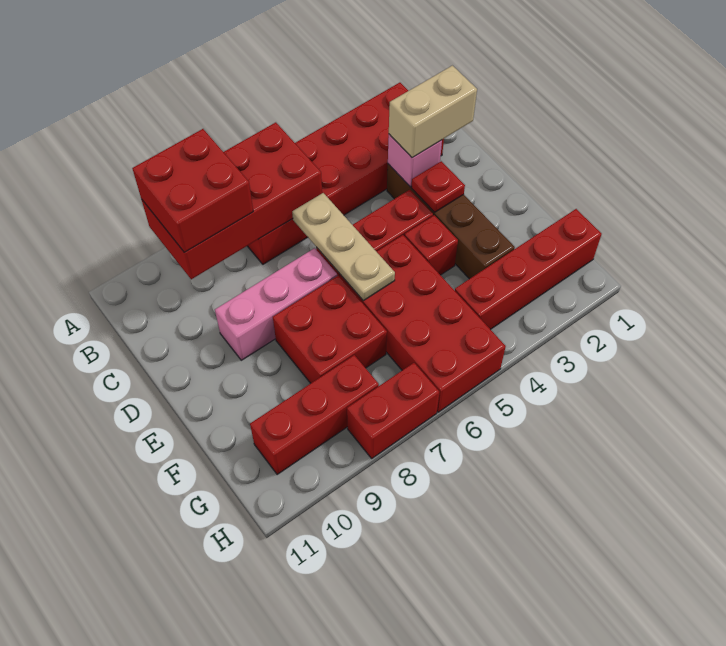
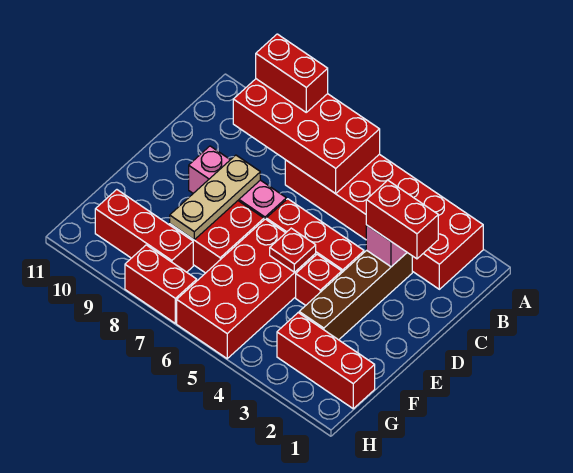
red 2x2 brick [132,129,253,252] -> red 1x2 brick [256,34,328,112]
tan 1x2 brick [389,66,477,158] -> red 1x2 brick [366,180,438,259]
tan 1x3 plate [292,193,395,301] -> tan 1x3 plate moved to [170,155,260,240]
red 1x1 plate [411,161,465,212] -> red 1x1 plate moved to [270,228,316,272]
red 1x4 brick [455,209,602,330] -> red 1x3 brick [277,313,375,409]

